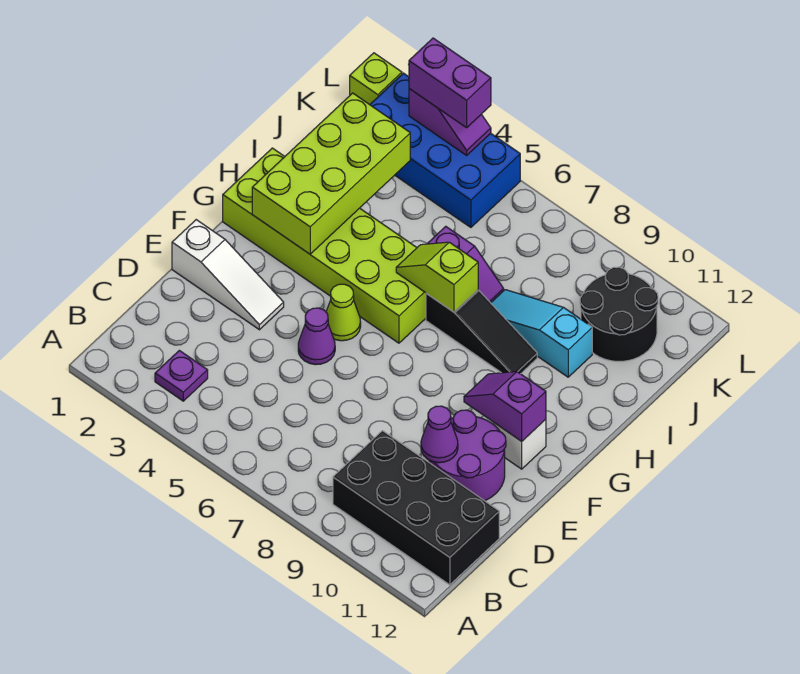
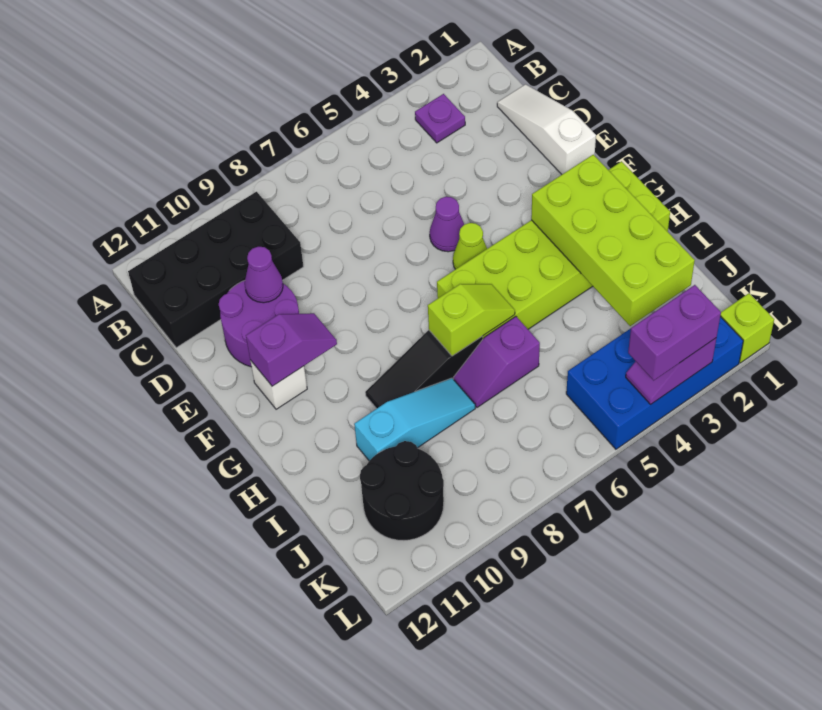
white 1x3 slope [172,220,284,330] -> white 1x3 slope turned to [497,84,596,174]

